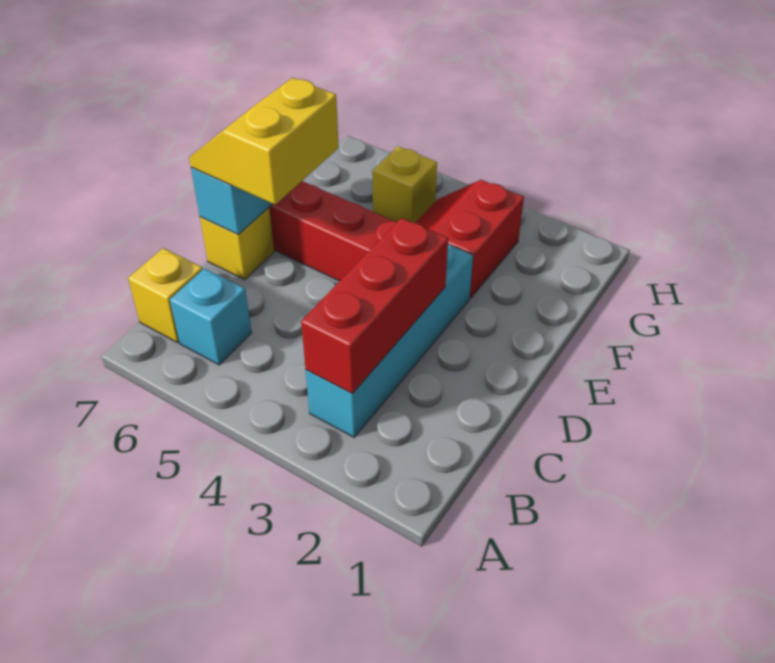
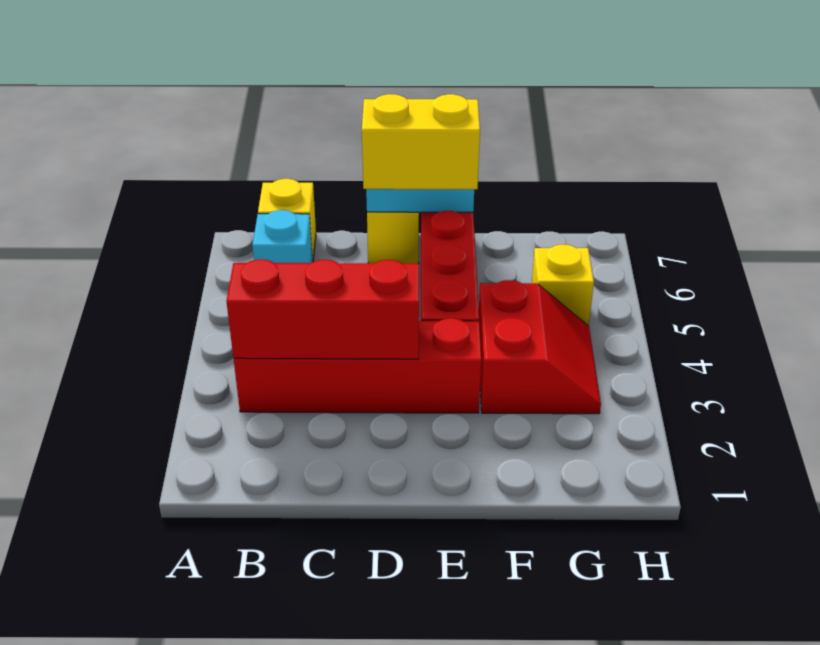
cyan 1x4 brick [306,244,473,437] -> red 1x4 brick [234,318,481,413]
red 2x2 slope [415,180,524,298] -> red 2x2 slope turned to [479,280,601,414]

